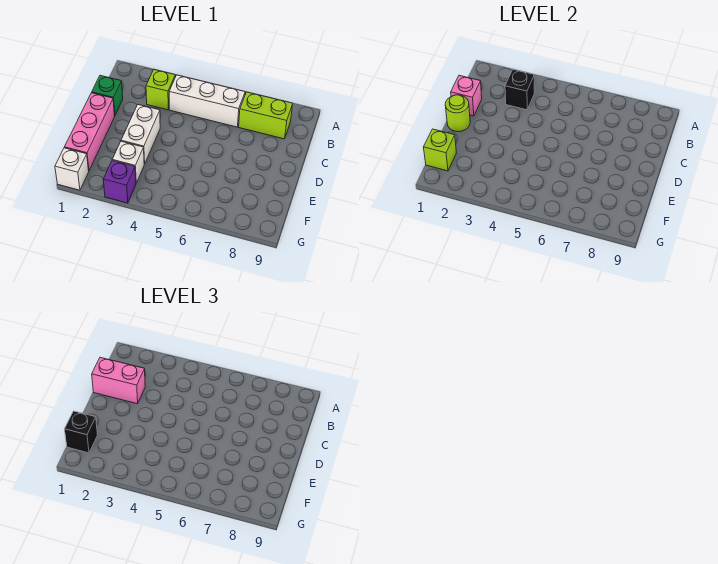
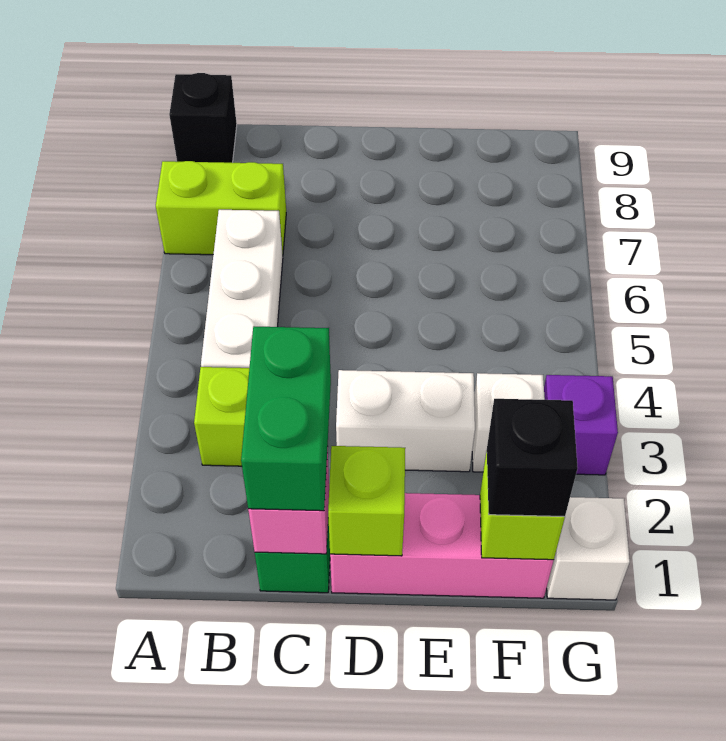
black 1x1 brick [505,69,534,110] -> black 1x1 brick moved to [169,73,237,163]
lime 1x2 brick [239,92,293,139] -> lime 1x2 brick turned to [156,161,286,255]
pink 1x2 brick [92,357,145,404] -> green 1x2 brick [241,326,331,511]
lime 1x1 round brick [445,95,470,132] -> lime 1x1 brick [328,446,405,556]

